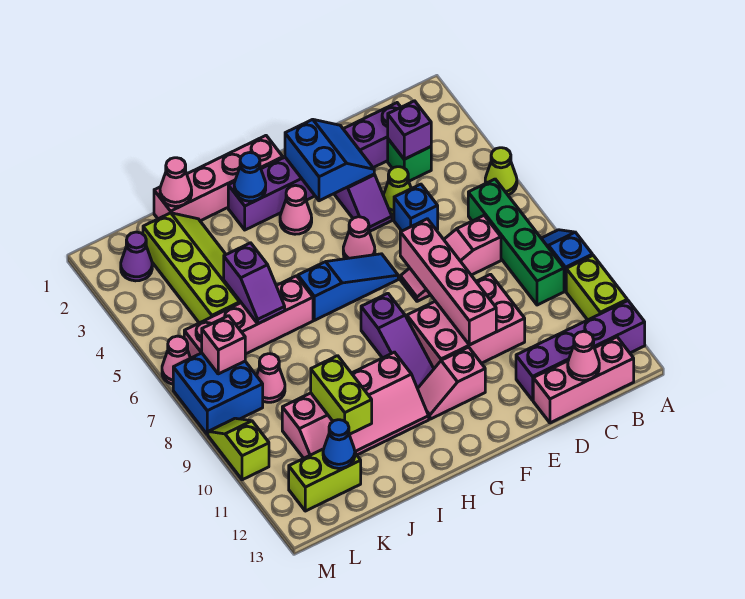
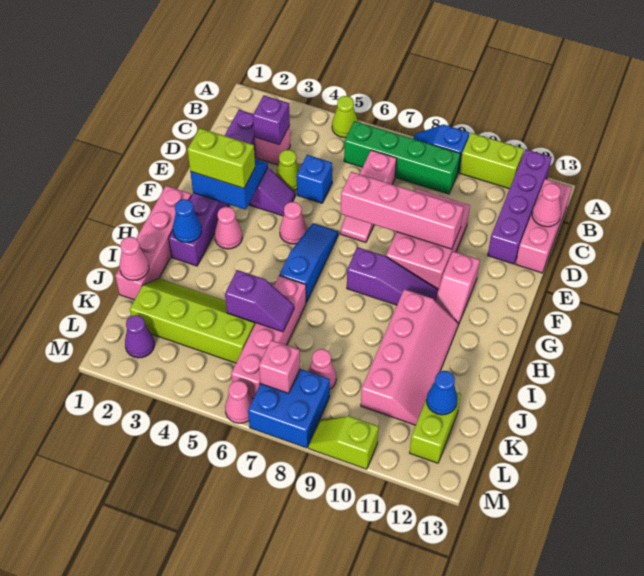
green 1x1 brick [388,139,431,181] -> pink 1x1 brick [254,126,290,165]
lime 1x2 brick [311,356,372,434] -> lime 1x2 brick moved to [187,128,255,188]

